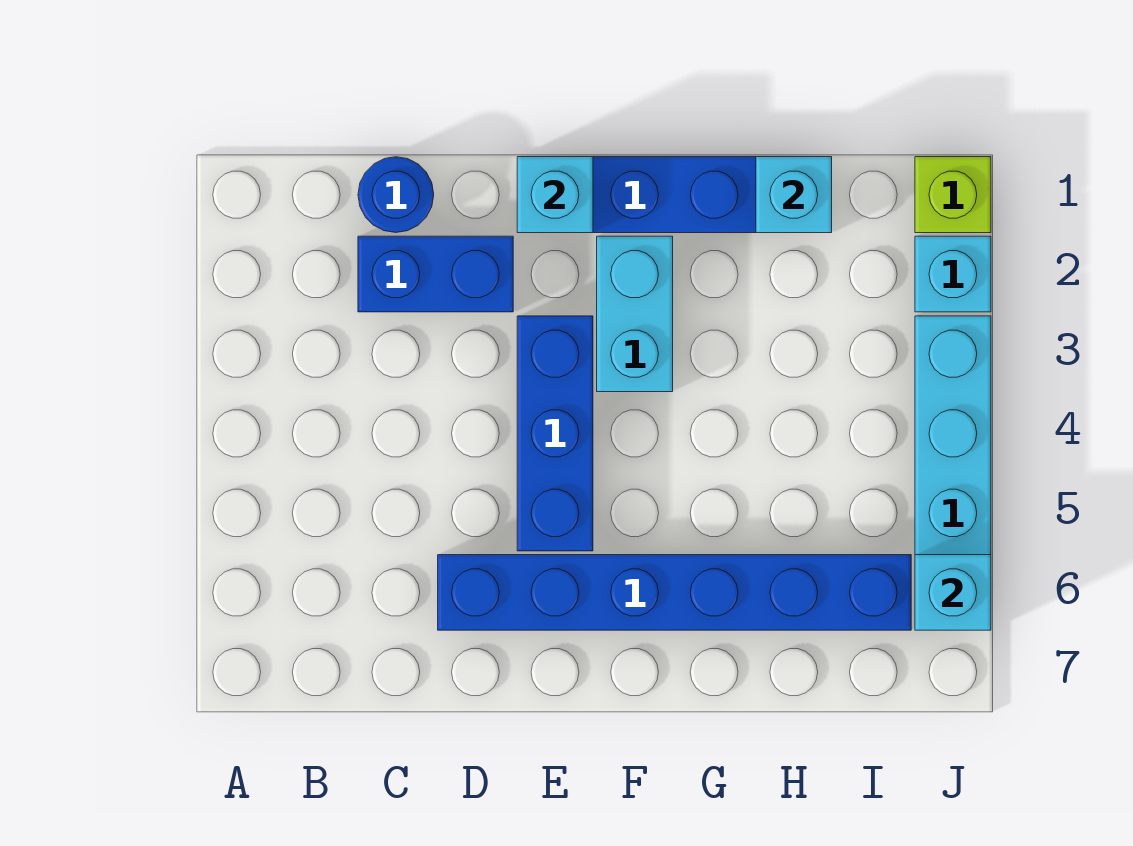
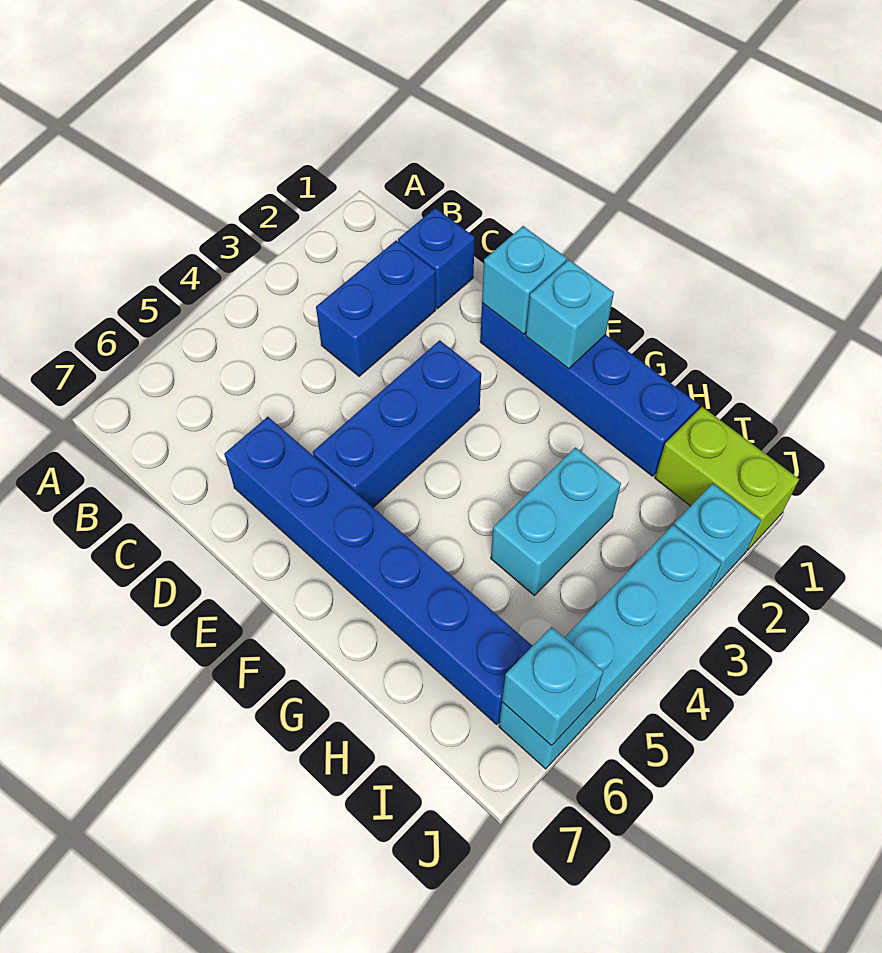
blue 1x1 round brick [358,157,434,232] -> blue 1x1 brick [398,208,475,309]
blue 1x2 brick [358,236,513,312] -> blue 1x2 brick turned to [316,240,436,376]
cyan 1x2 brick [597,236,673,392] -> cyan 1x2 brick moved to [491,447,621,595]
cyan 1x1 brick [756,157,832,233] -> cyan 1x1 brick moved to [526,260,614,369]
lime 1x1 brick [915,157,991,233] -> lime 1x2 brick [655,407,799,550]

